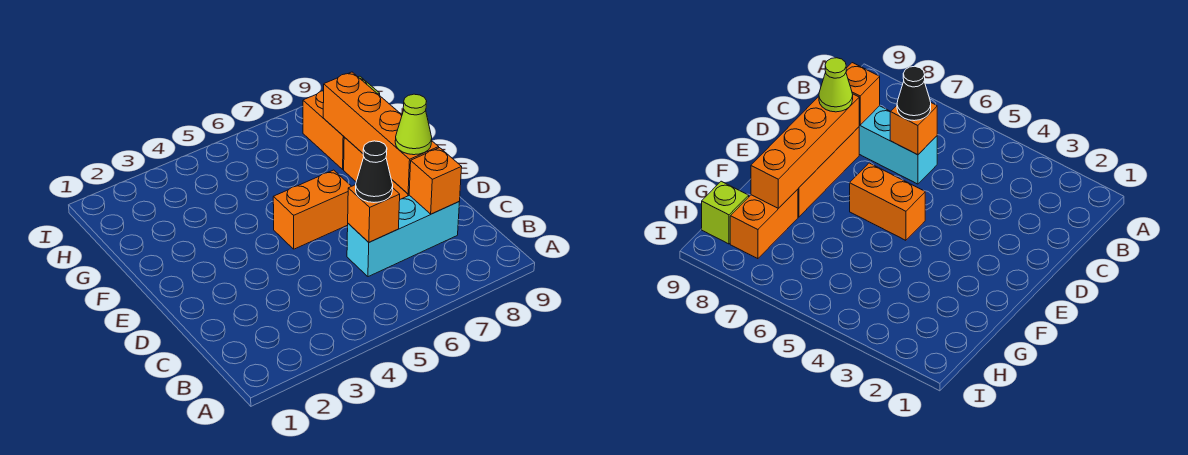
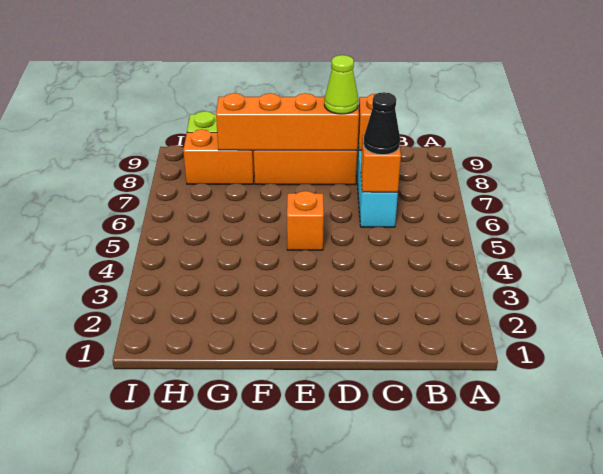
orange 1x2 brick [273,170,351,249] -> orange 1x1 brick [287,191,324,250]

